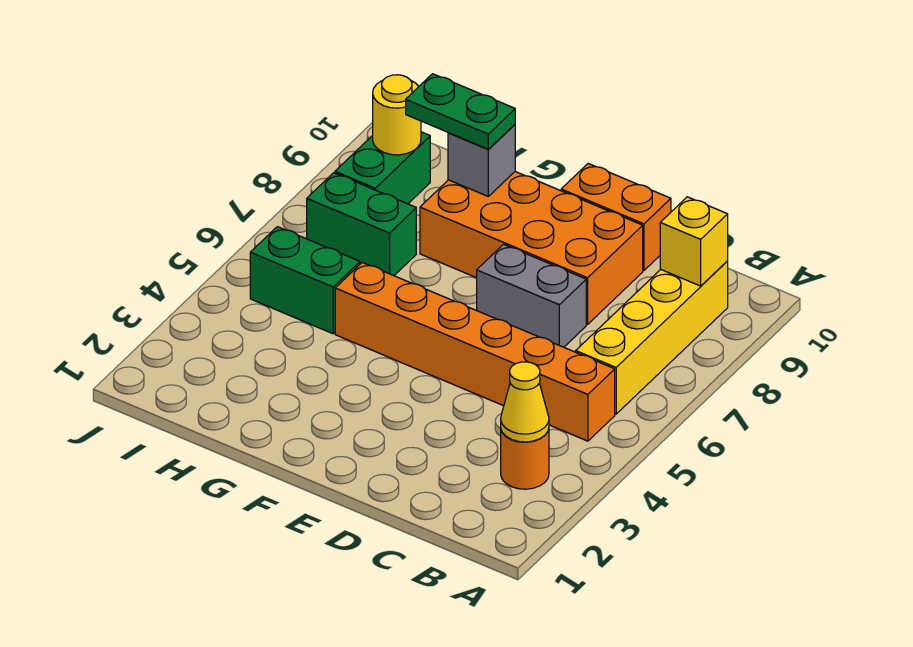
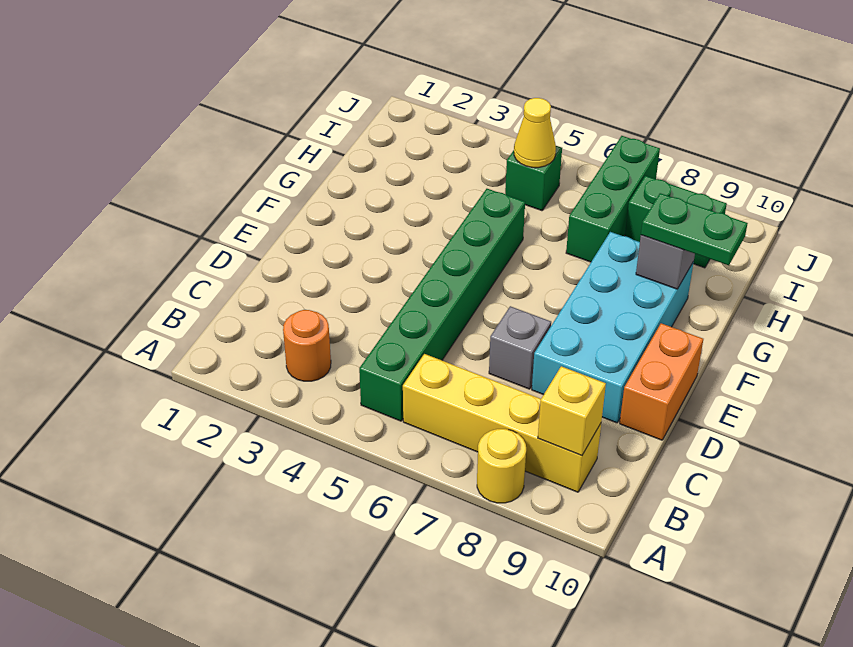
yellow 1x1 cone [501,362,549,442] -> yellow 1x1 cone moved to [514,98,556,168]
orange 1x6 brick [335,262,615,441] -> green 1x6 brick [359,189,525,421]
grey 1x2 brick [477,244,586,347] -> grey 1x1 brick [489,306,551,389]
orange 2x4 brick [420,172,643,324] -> cyan 2x4 brick [532,232,694,423]
green 1x2 plate [406,74,515,149] -> green 1x2 plate turned to [641,193,748,265]
green 1x2 brick [250,227,360,334] -> green 1x1 brick [505,146,562,211]
green 1x2 brick [307,173,416,276] -> green 1x3 brick [566,136,660,262]
yellow 1x1 round brick [373,75,421,155] -> yellow 1x1 round brick moved to [477,429,526,503]

